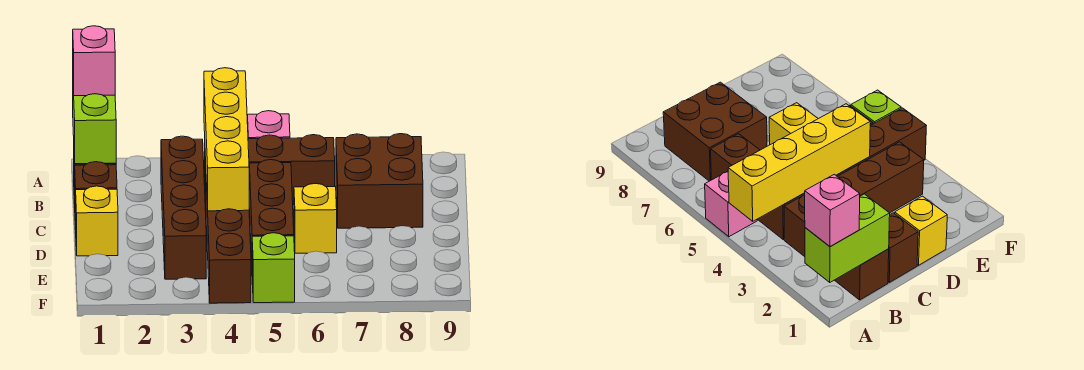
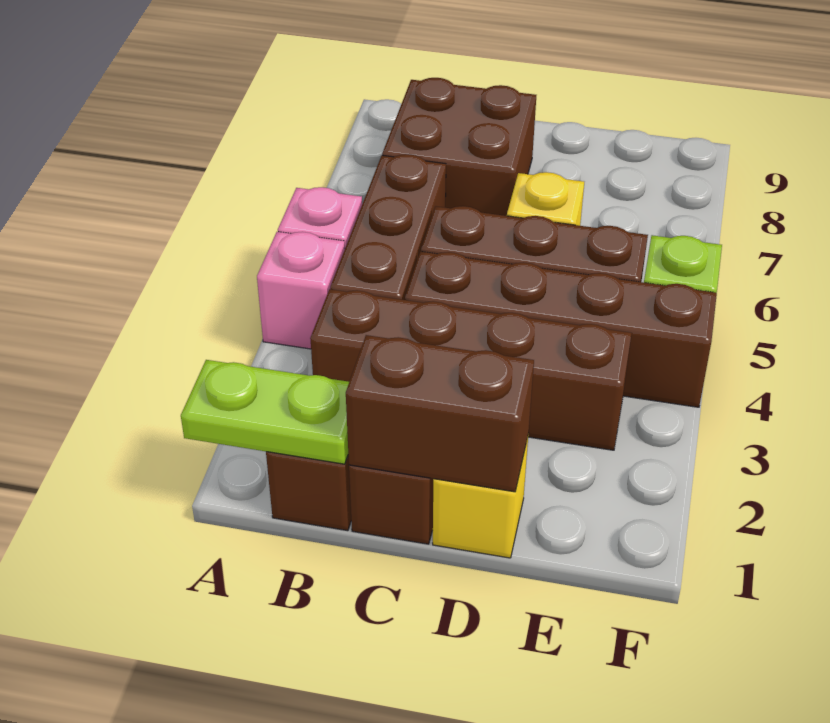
lime 1x2 brick [73,92,116,164] -> lime 1x2 plate [181,360,349,464]
pink 1x1 brick [73,26,115,96] -> pink 1x1 brick moved to [257,232,345,349]
yellow 1x4 brick [204,68,249,211] -> none
none -> brown 1x2 brick [346,335,534,492]

